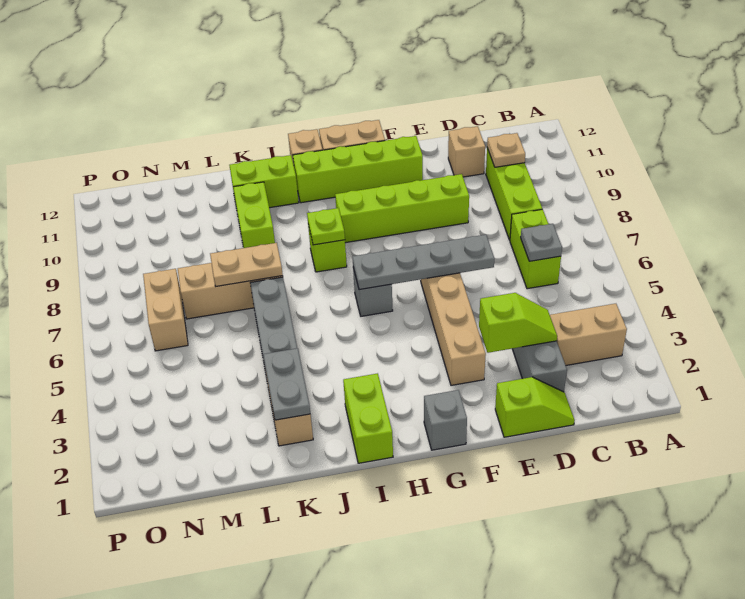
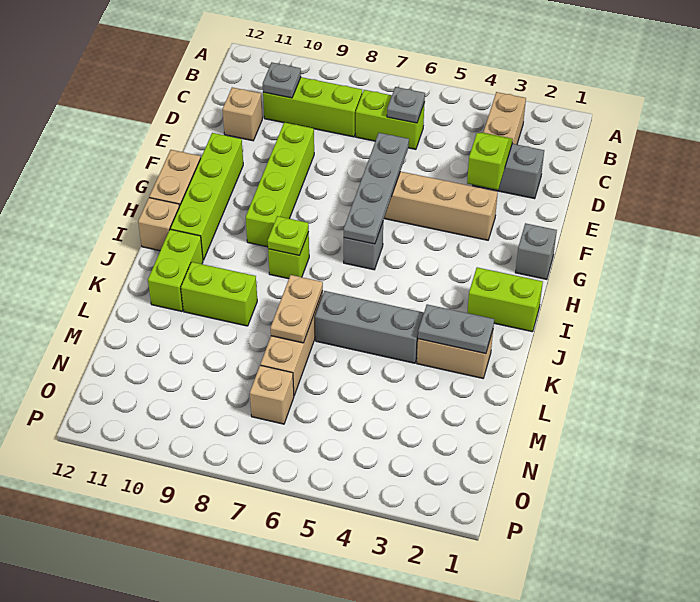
tan 1x1 plate [487,133,525,167] -> grey 1x1 plate [263,63,301,98]
lime 1x2 slope [495,377,575,437] -> none
tan 1x2 brick [143,269,188,351] -> tan 1x1 brick [250,365,294,424]

